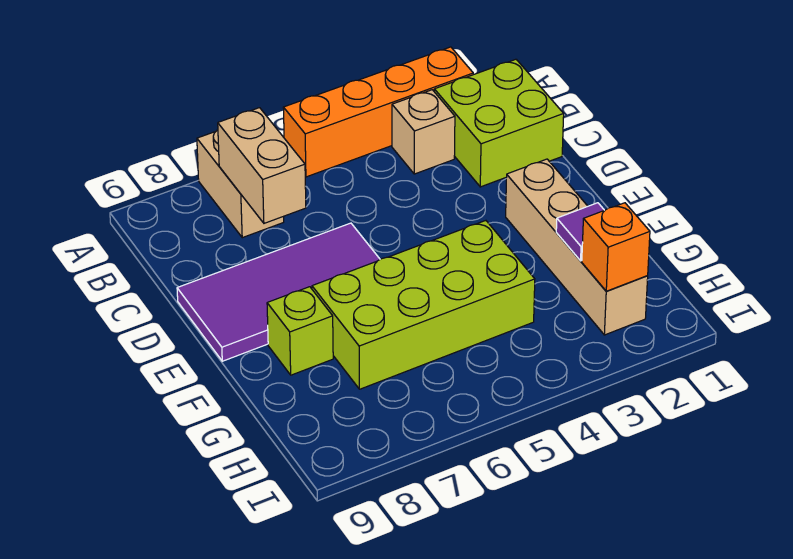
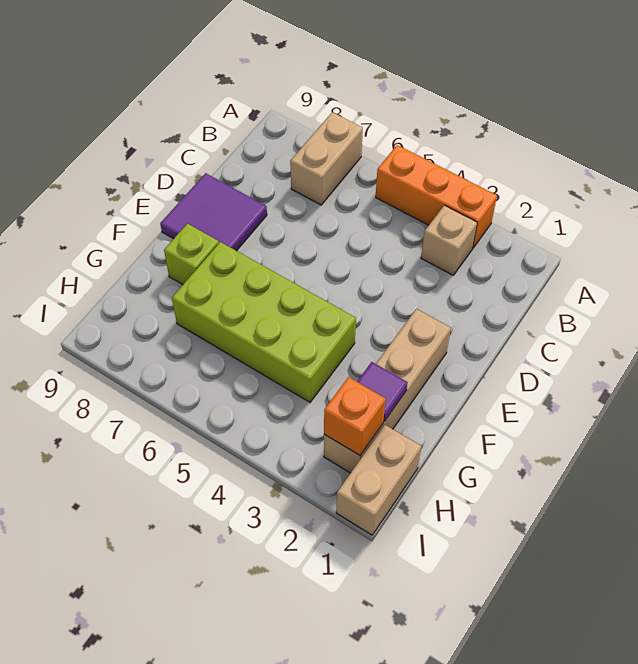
orange 1x4 brick [283,47,473,177] -> orange 1x3 brick [376,145,497,248]
lime 2x2 brick [434,59,564,187] -> none
tan 1x2 brick [218,108,306,223] -> tan 1x2 brick moved to [336,425,421,535]
purple 2x4 tile [177,223,380,361] -> purple 2x2 tile [160,173,267,251]

